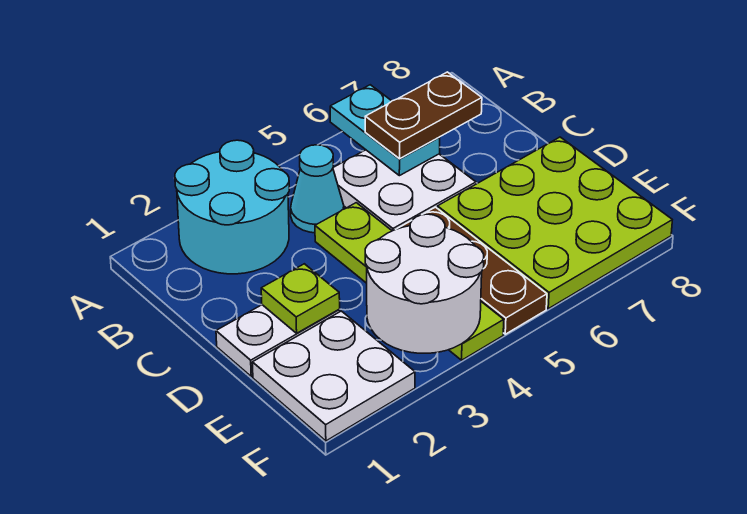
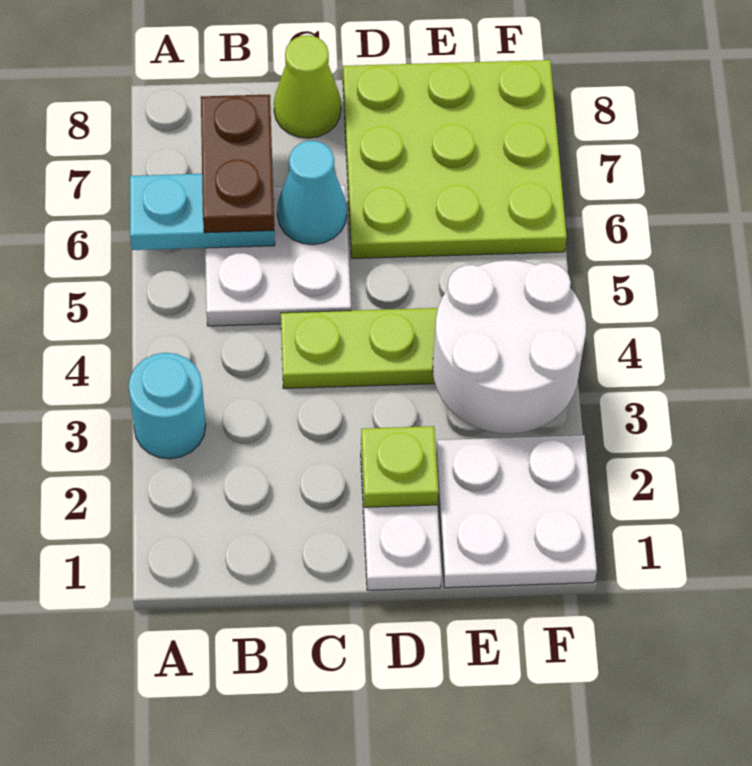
cyan 2x2 round brick [175,140,289,274] -> cyan 1x1 round brick [129,353,206,459]
cyan 1x1 cone [291,145,344,233] -> cyan 1x1 cone moved to [277,141,347,245]
none -> lime 1x1 cone [274,35,341,138]
brown 1x3 plate [397,207,547,334] -> none

